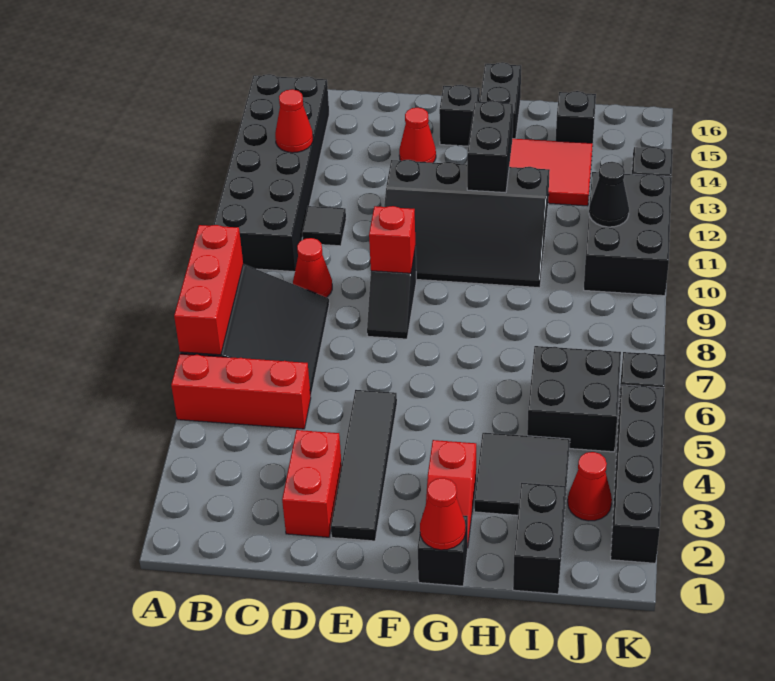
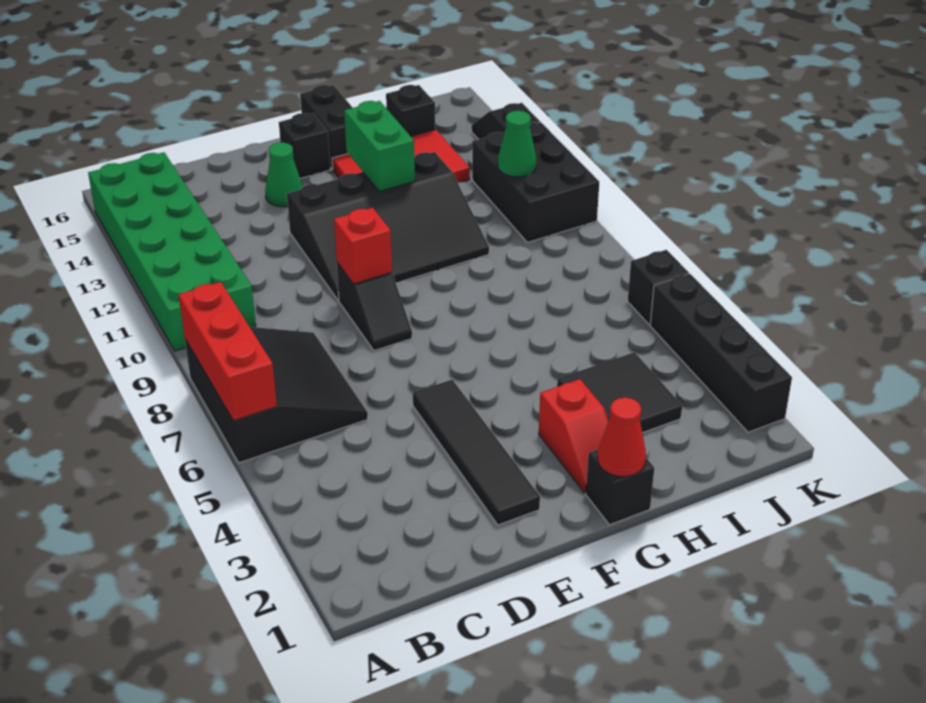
red 1x3 brick [171,354,311,429] -> none
black 2x6 brick [214,74,329,272] -> green 2x6 brick [88,152,256,351]
red 1x1 cone [275,89,313,153] -> none
red 1x1 cone [293,238,332,298] -> none
black 1x1 tile [302,206,346,246] -> none
red 1x2 brick [282,430,342,537] -> none
red 1x1 cone [399,108,436,163] -> green 1x1 cone [265,142,303,207]
black 1x2 brick [467,101,513,193] -> green 1x2 brick [344,101,415,192]
black 1x2 brick [513,483,566,594] -> none
black 2x2 brick [527,346,621,452] -> none
red 1x1 cone [568,452,612,521] -> none
black 1x1 cone [589,162,629,227] -> green 1x1 cone [498,111,537,177]

